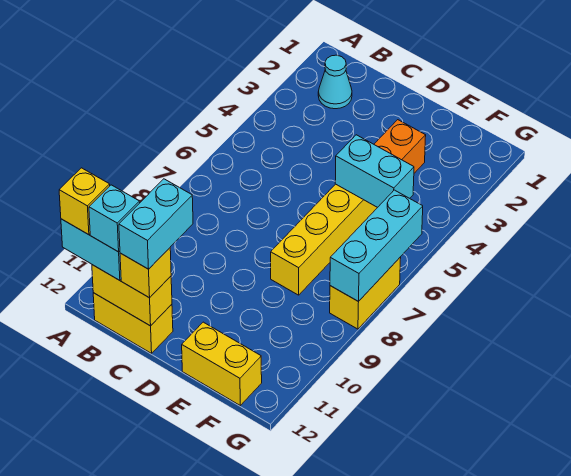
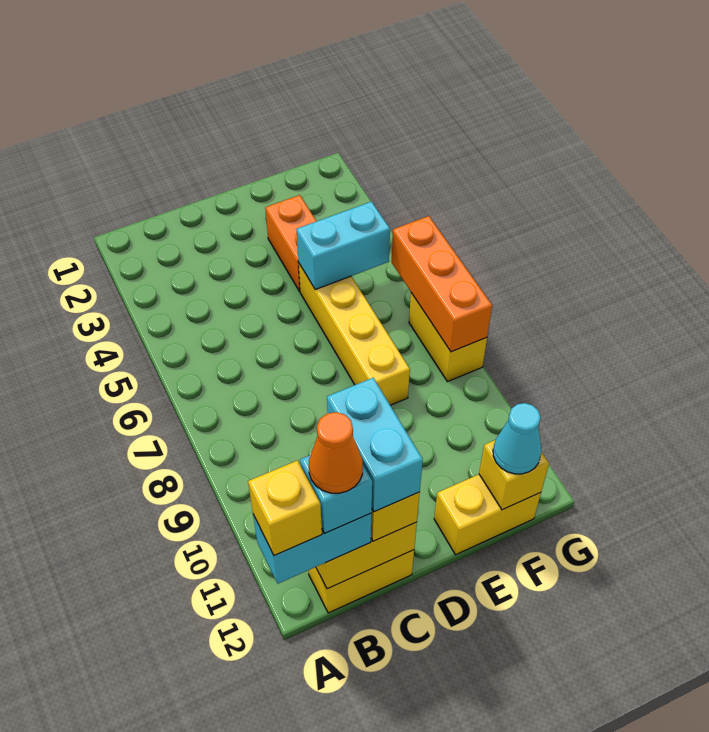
cyan 1x1 cone [318,55,352,109] -> cyan 1x1 cone moved to [493,403,541,474]
none -> orange 1x1 cone [309,412,363,493]
none -> yellow 1x1 brick [479,440,549,510]
cyan 1x3 brick [330,190,423,302] -> orange 1x3 brick [392,216,492,352]

